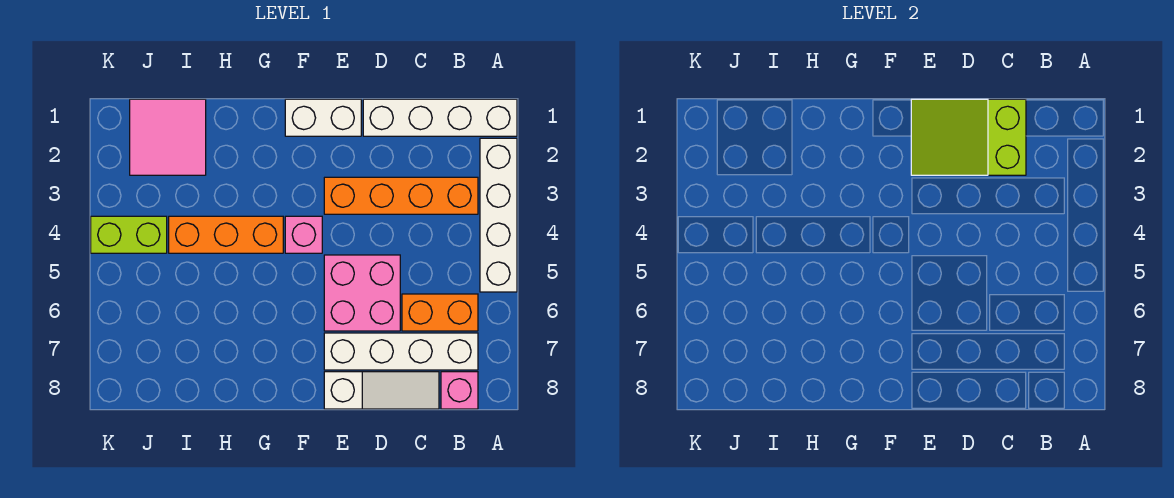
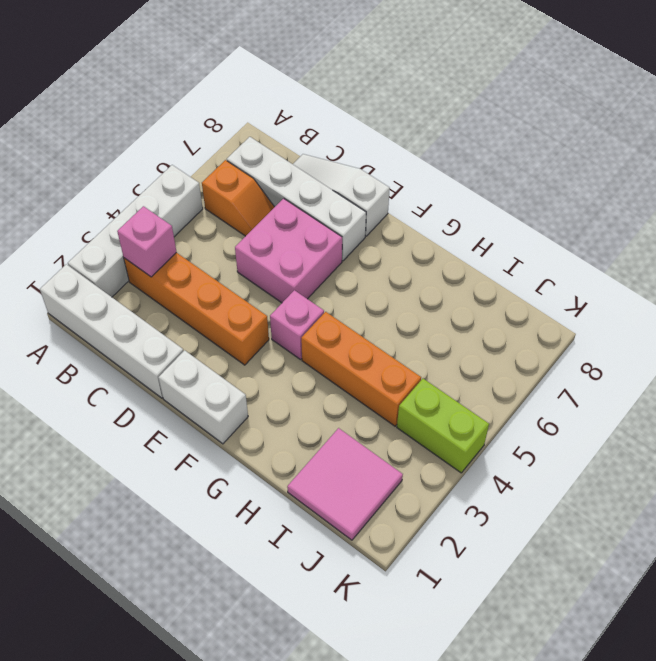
orange 1x2 brick [402,294,478,331] -> orange 1x2 slope [202,160,274,236]
pink 1x1 brick [441,372,478,409] -> pink 1x1 brick moved to [117,206,176,277]
lime 2x3 slope [911,99,1026,175] -> none

